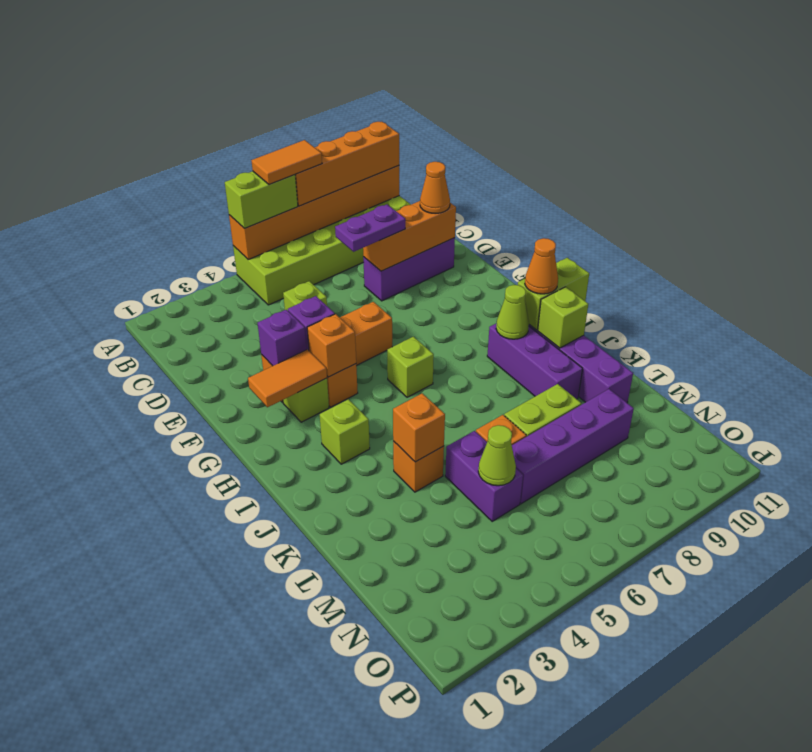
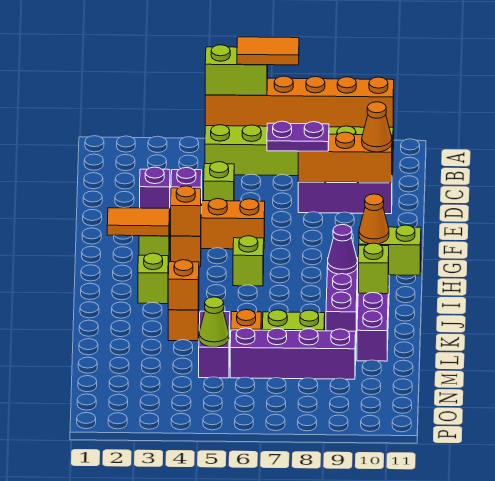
orange 1x4 brick [295,122,399,206] -> none
lime 1x1 cone [496,285,529,339] -> purple 1x1 cone [328,224,358,274]

